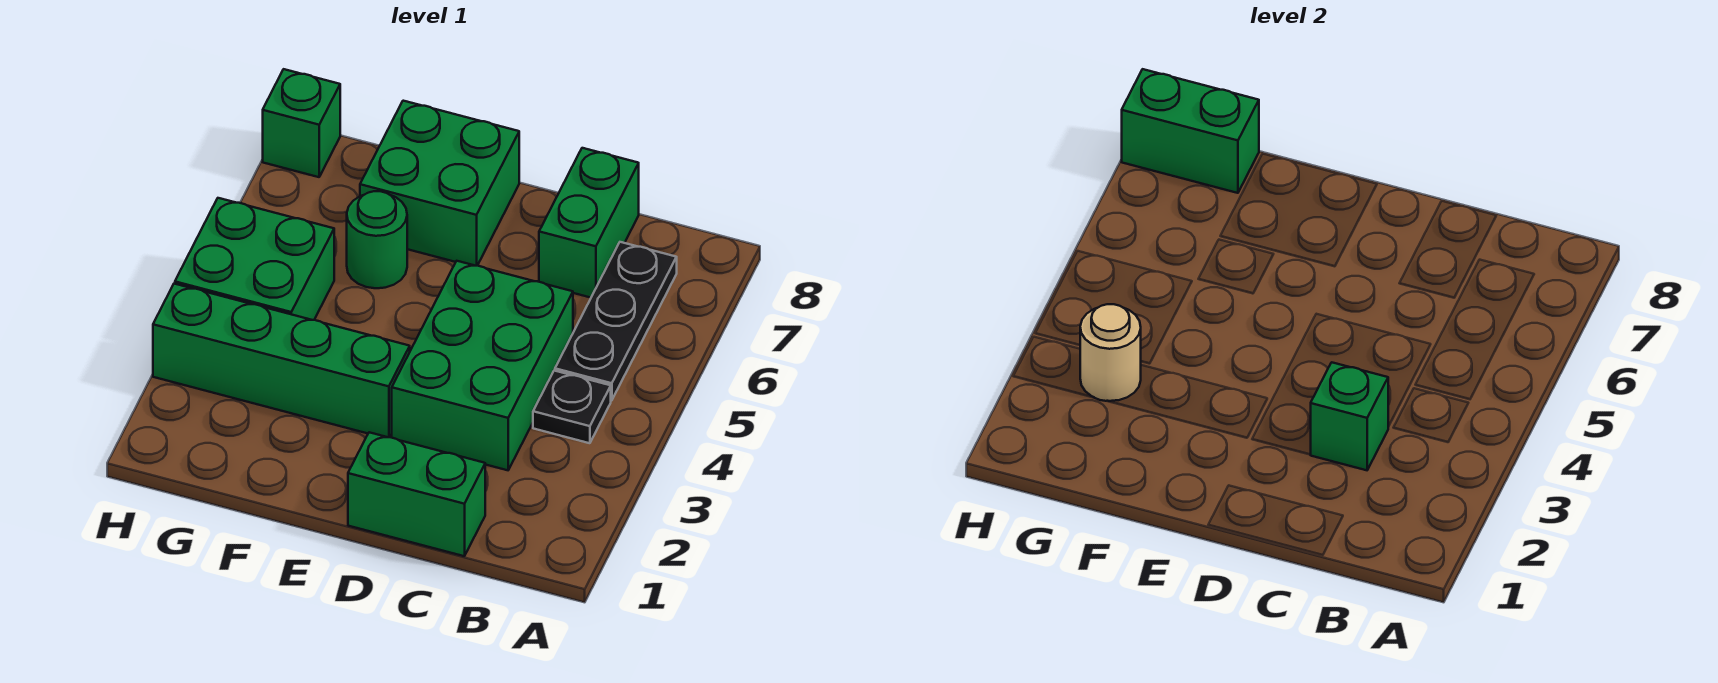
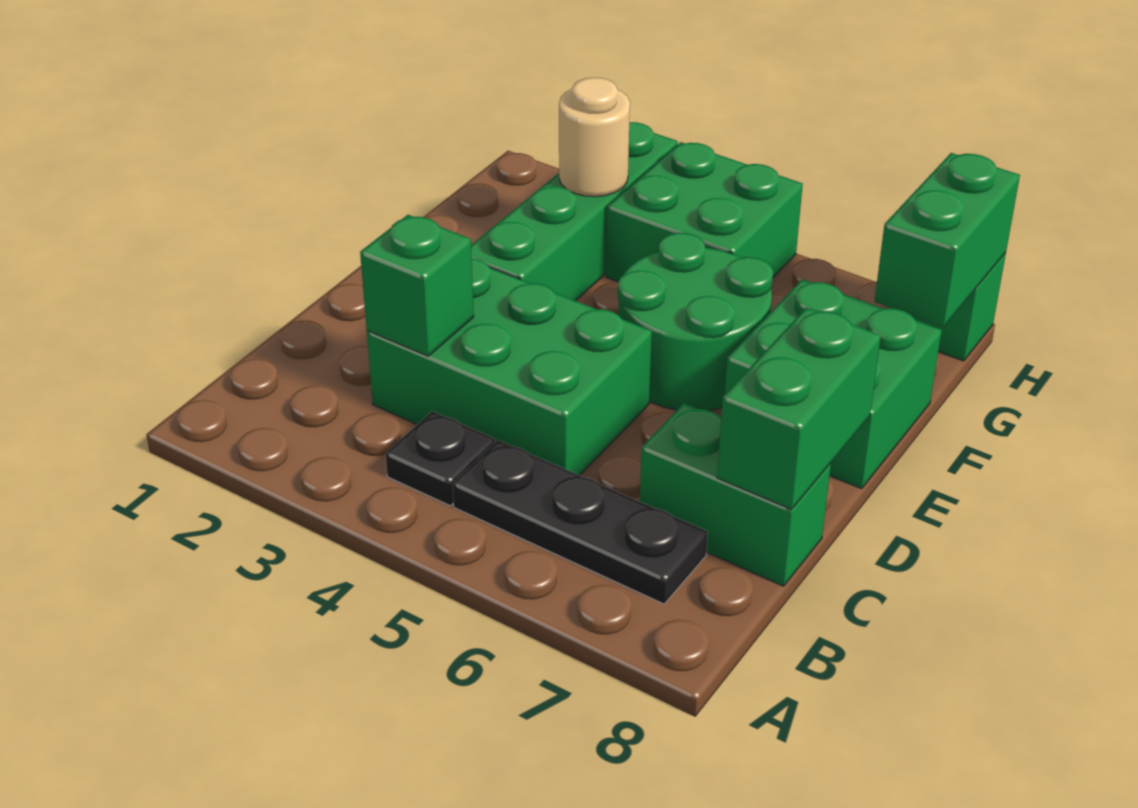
green 1x2 brick [348,432,485,556] -> green 1x2 brick moved to [717,307,881,509]
green 1x1 round brick [347,191,407,288] -> green 2x2 round brick [618,233,773,410]

